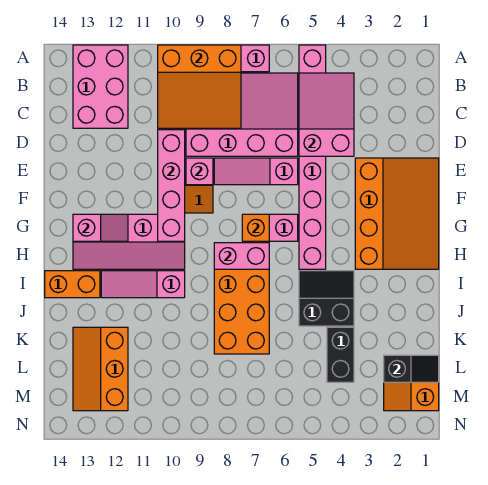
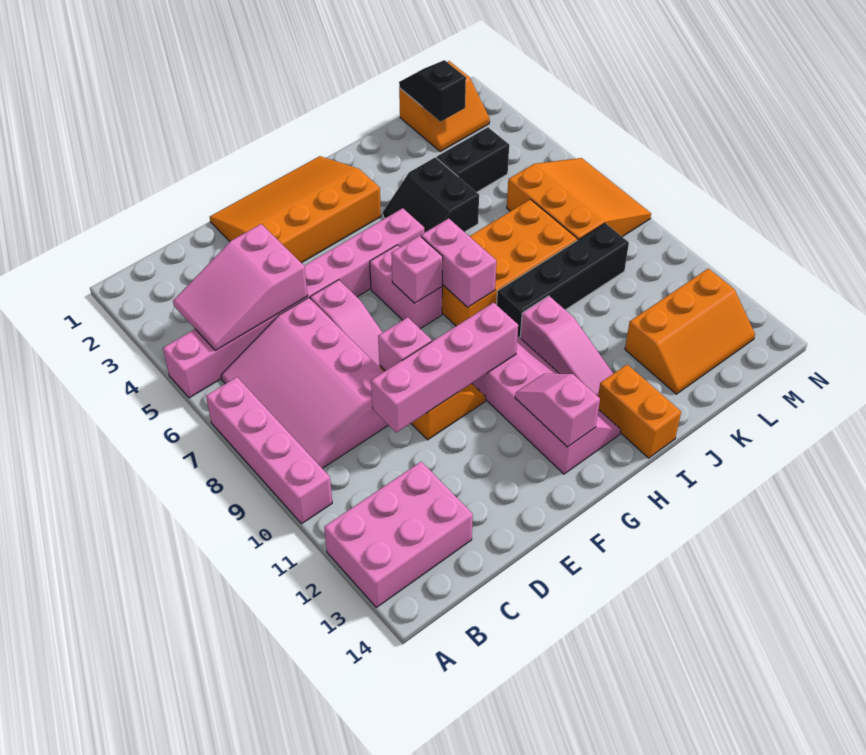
orange 3x3 slope [158,45,241,128] -> orange 3x3 slope moved to [507,158,651,240]
orange 1x1 brick [242,214,269,241] -> pink 1x1 brick [391,236,443,303]
none -> black 1x4 brick [497,223,629,337]

